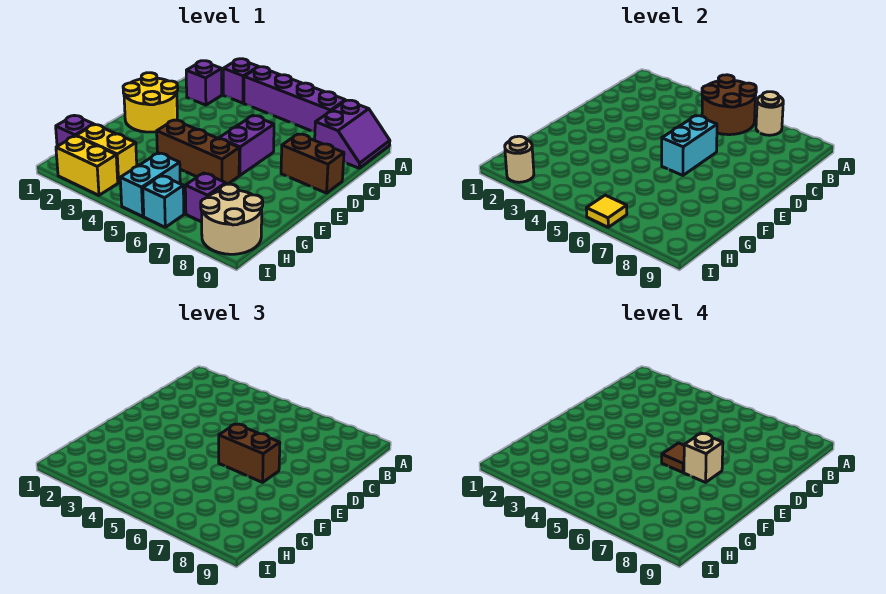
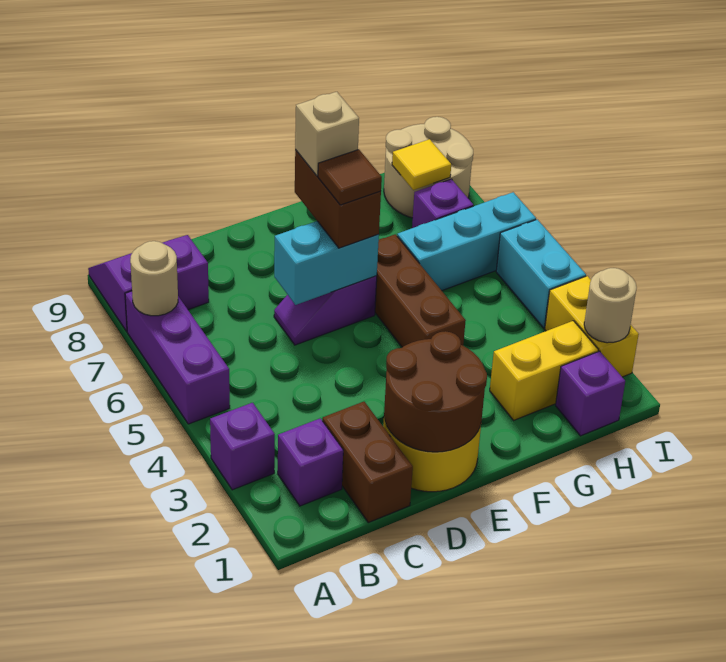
purple 1x4 brick [244,67,345,131] -> purple 1x3 brick [125,291,230,424]
brown 2x2 round brick [702,75,756,135] -> brown 2x2 round brick moved to [384,331,487,452]
purple 1x2 brick [219,116,274,175] -> purple 1x2 slope [274,276,377,345]
brown 1x2 brick [281,134,344,193] -> brown 1x2 brick moved to [322,402,413,522]
yellow 1x2 brick [76,125,137,183] -> yellow 1x2 brick turned to [490,321,598,420]
cyan 1x2 brick [120,153,180,216] -> cyan 1x2 brick turned to [496,219,586,328]
cyan 1x1 brick [143,175,184,227] -> cyan 1x3 brick [397,192,536,291]
yellow 1x1 tile [586,195,627,227] -> yellow 1x1 tile moved to [392,139,451,190]

